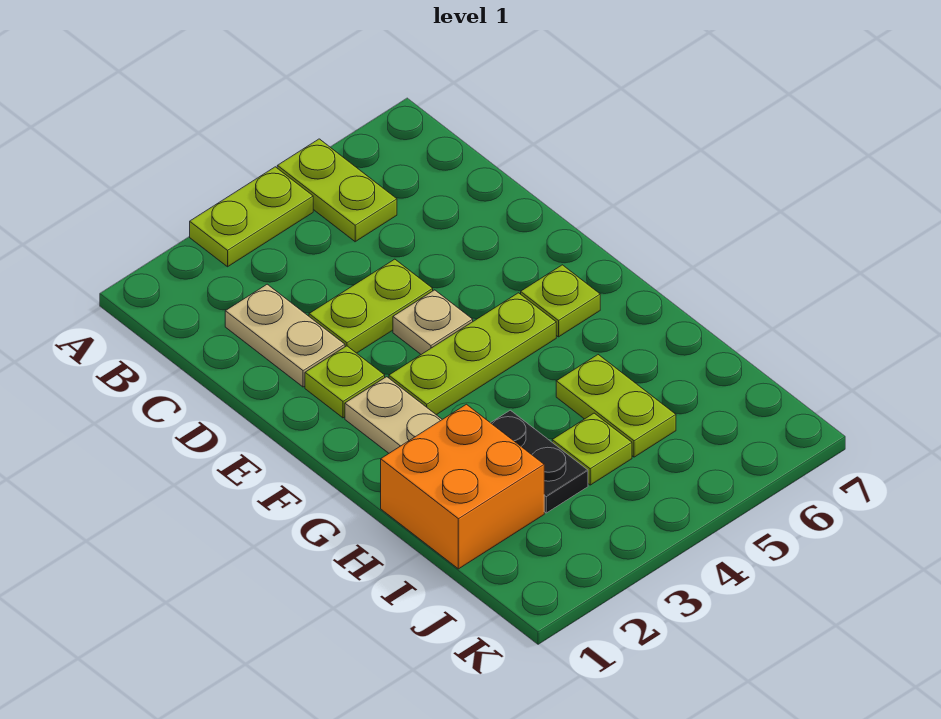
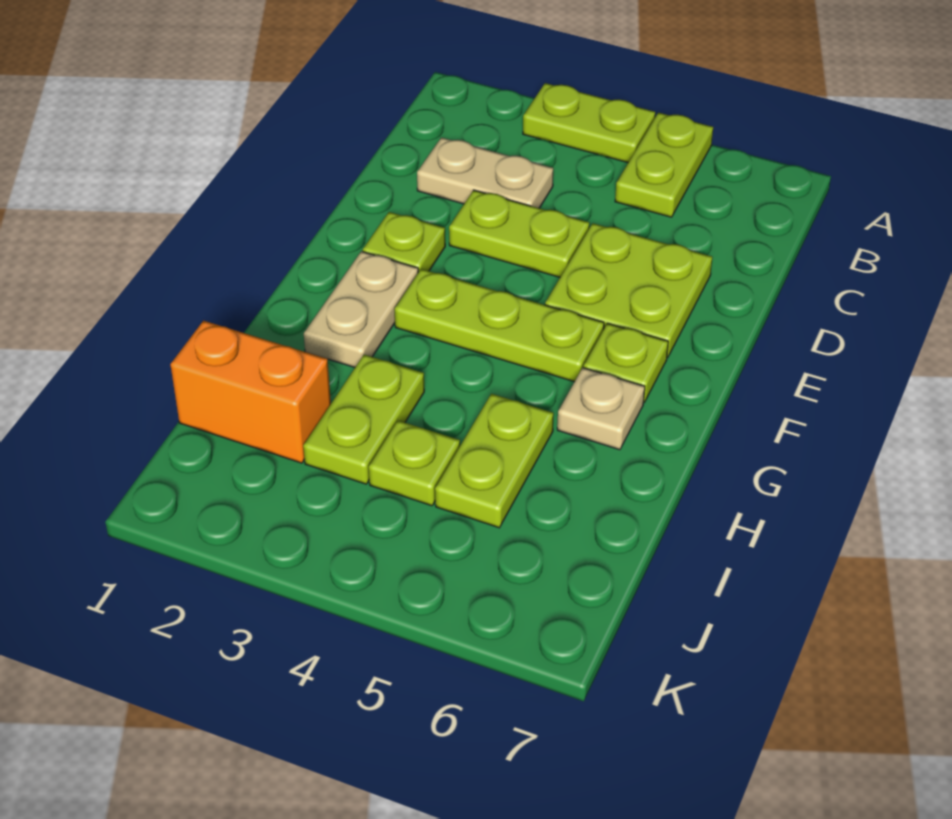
tan 1x2 plate [225,284,345,387] -> tan 1x2 plate turned to [417,138,553,208]
none -> lime 2x2 plate [545,223,712,358]
tan 1x1 plate [393,290,473,354] -> tan 1x1 plate moved to [557,368,645,450]
orange 2x2 brick [381,404,544,569] -> orange 1x2 brick [170,321,331,463]
black 1x2 plate [491,410,588,513] -> lime 1x2 plate [303,355,424,484]

